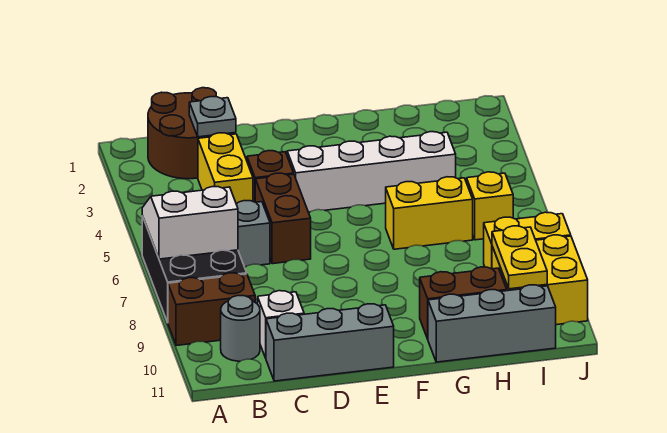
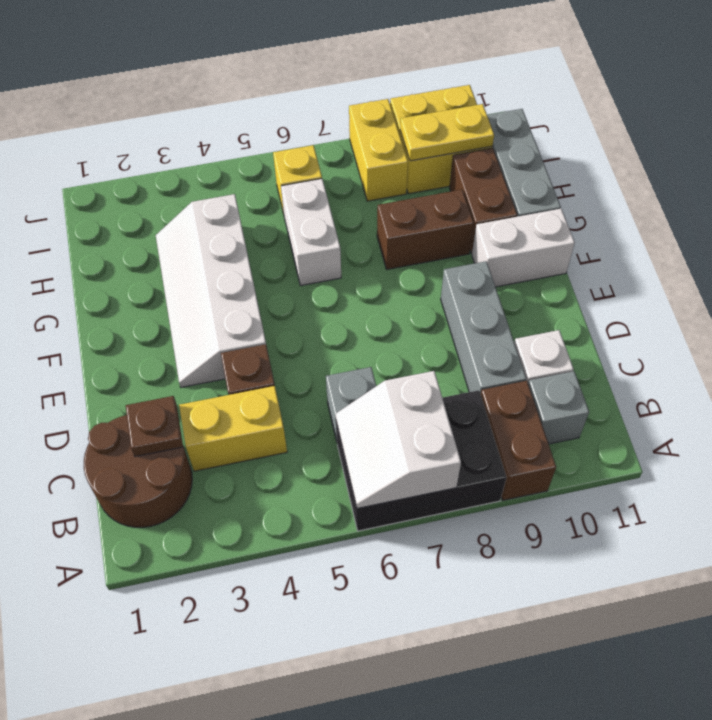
grey 1x1 round brick [221,296,260,361] -> grey 1x1 brick [528,371,589,444]
grey 1x1 plate [189,97,236,137] -> brown 1x1 plate [126,396,183,457]
grey 1x3 brick [266,304,394,381] -> grey 1x3 brick moved to [441,261,526,394]
brown 1x2 brick [255,173,311,264] -> brown 1x2 brick moved to [377,190,474,269]
none -> white 1x2 brick [472,209,575,287]
yellow 1x2 brick [386,177,473,249] -> white 1x2 brick [281,179,341,286]

